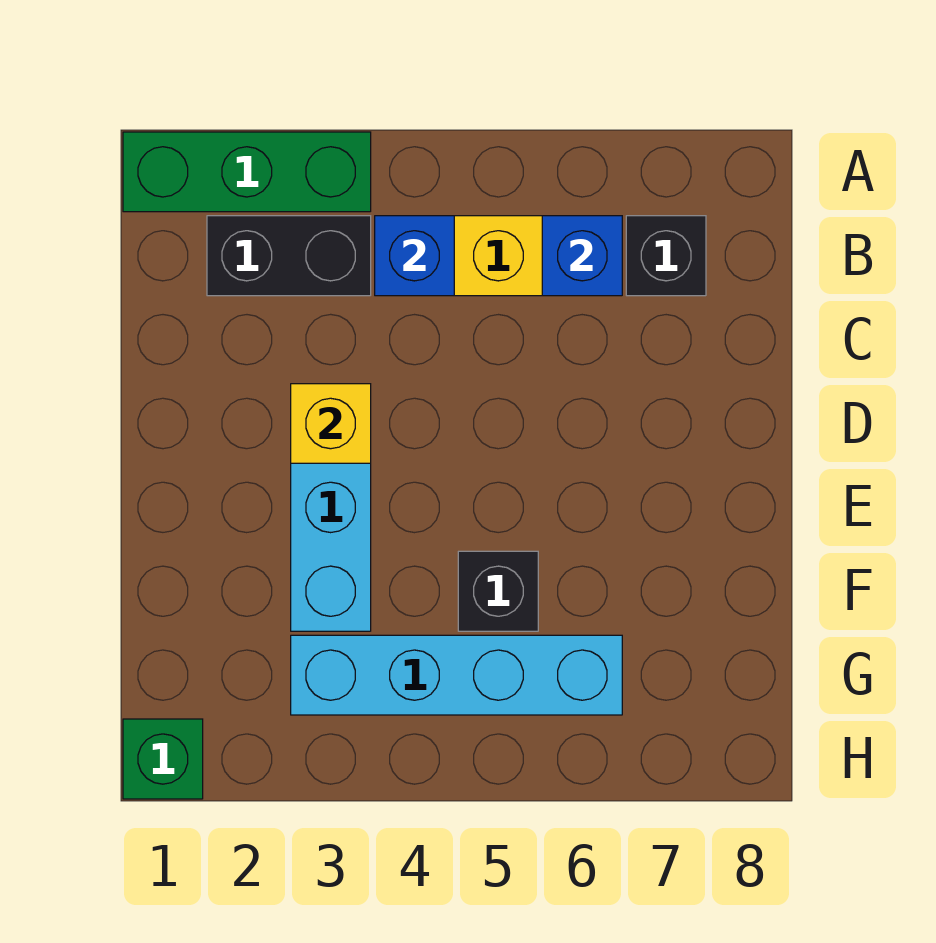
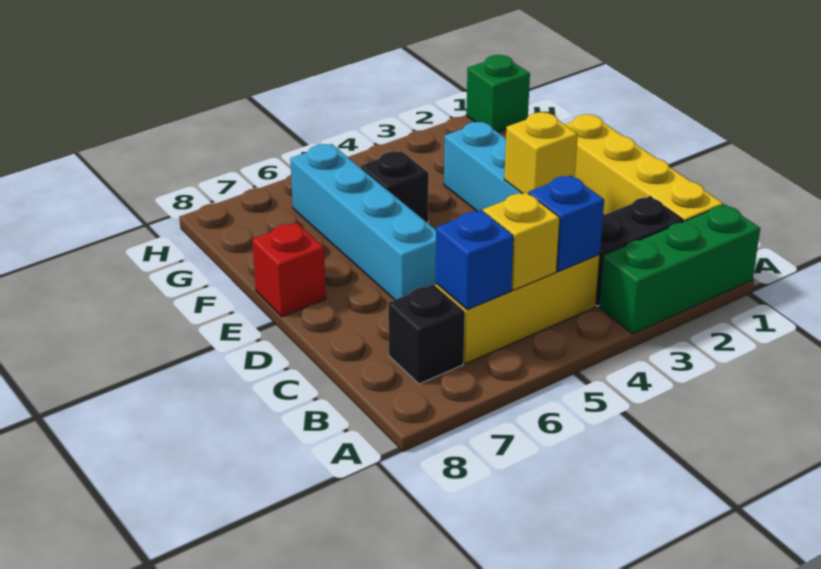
none -> yellow 1x4 brick [564,114,723,222]
none -> yellow 1x1 brick [483,192,560,290]
none -> red 1x1 brick [252,223,326,317]
cyan 1x4 brick [291,635,622,715] -> cyan 1x4 brick turned to [290,144,436,300]

